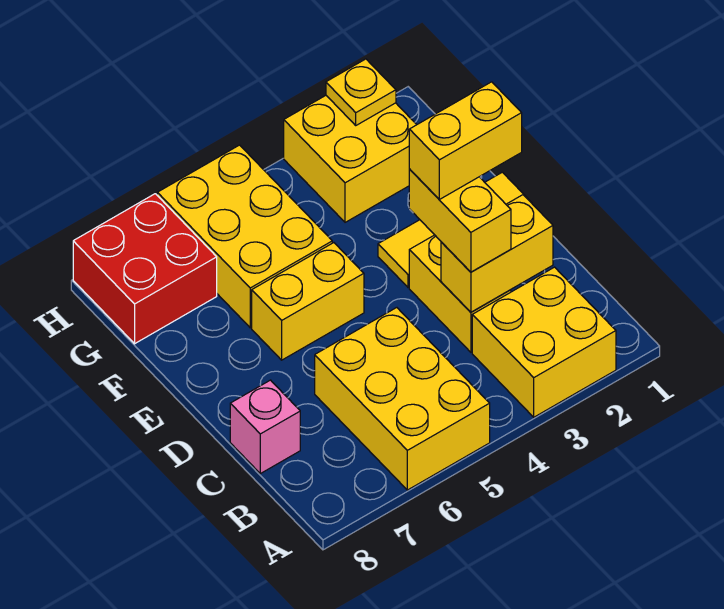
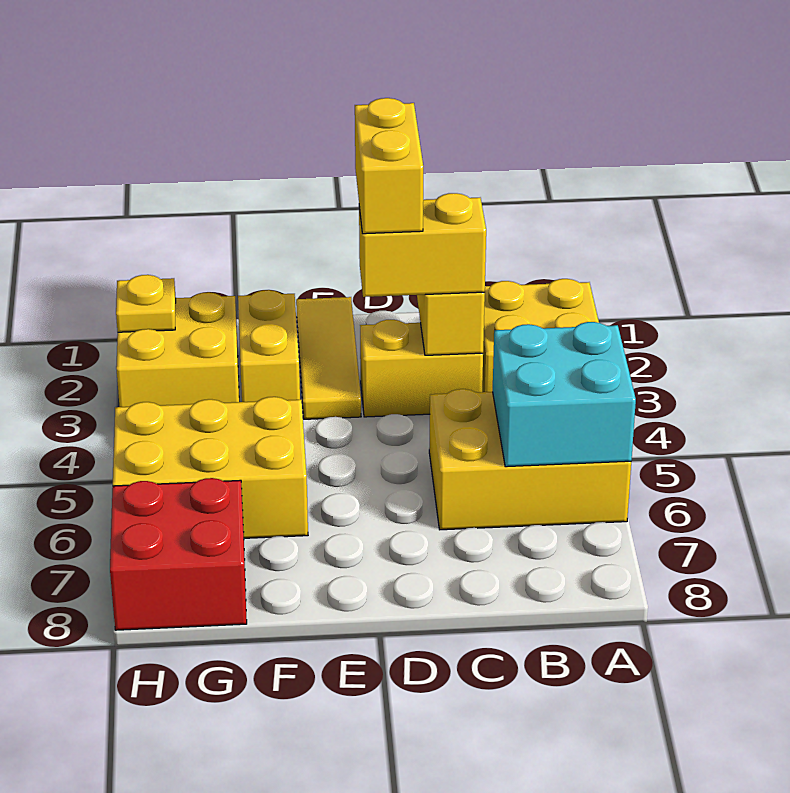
none -> cyan 2x2 brick [493,322,636,467]
pink 1x1 brick [230,380,300,474] -> none
yellow 1x2 brick [252,243,364,360] -> yellow 1x2 brick moved to [238,290,300,402]

